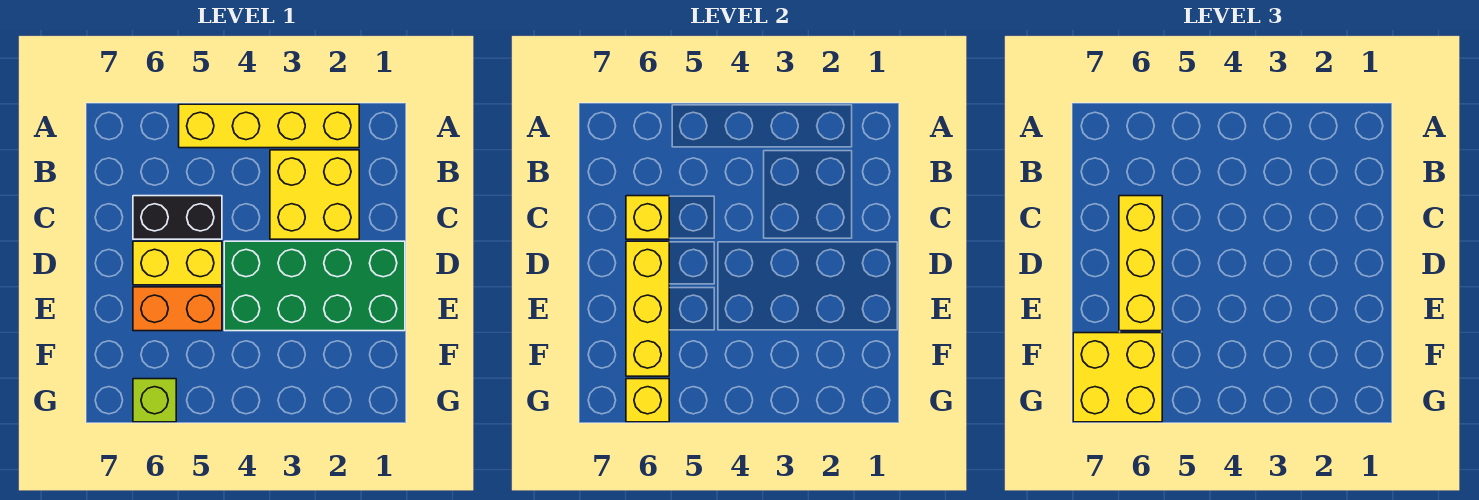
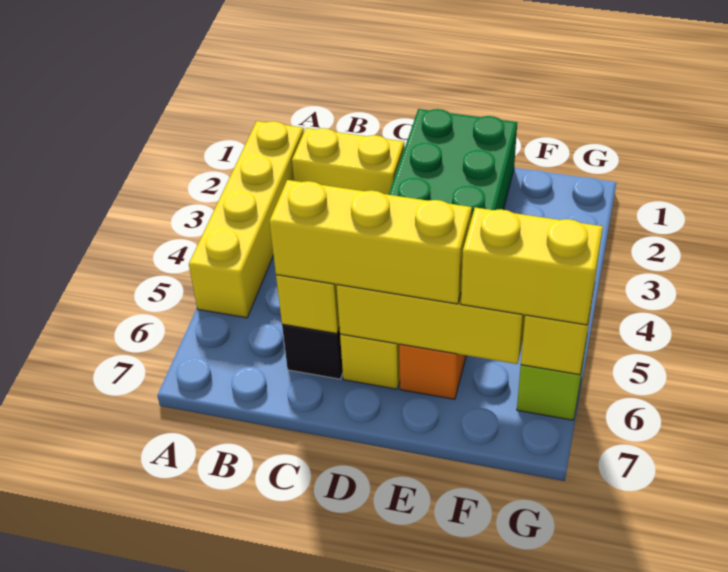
yellow 2x2 brick [270,150,359,239] -> yellow 1x2 brick [292,128,404,195]
yellow 2x2 brick [1073,333,1162,422] -> yellow 1x2 brick [461,207,603,325]

